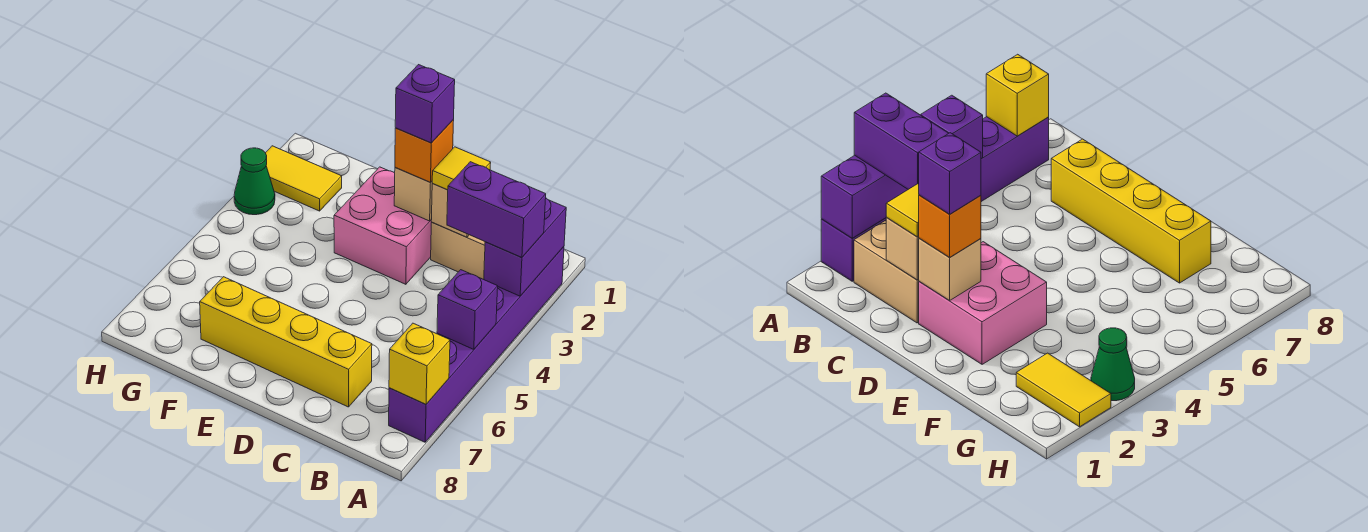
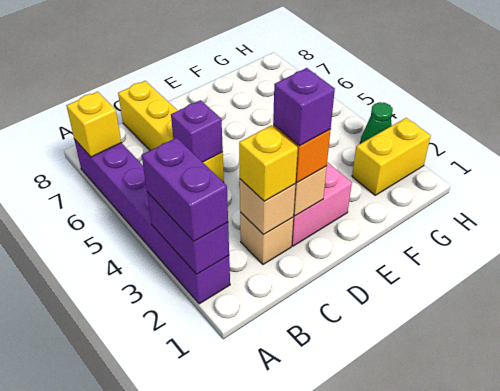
purple 1x2 brick [447,162,546,258] -> purple 1x2 brick turned to [142,138,228,241]
purple 1x1 brick [437,270,498,349] -> purple 1x1 brick moved to [171,100,223,162]
tan 1x2 brick [431,222,485,280] -> tan 1x1 brick [240,212,293,264]
yellow 1x1 tile [432,147,491,190] -> yellow 1x1 brick [239,125,298,201]
yellow 1x4 brick [200,277,372,407] -> yellow 1x4 brick turned to [118,81,224,182]
yellow 1x2 tile [266,146,342,211] -> yellow 1x2 brick [352,118,431,195]

